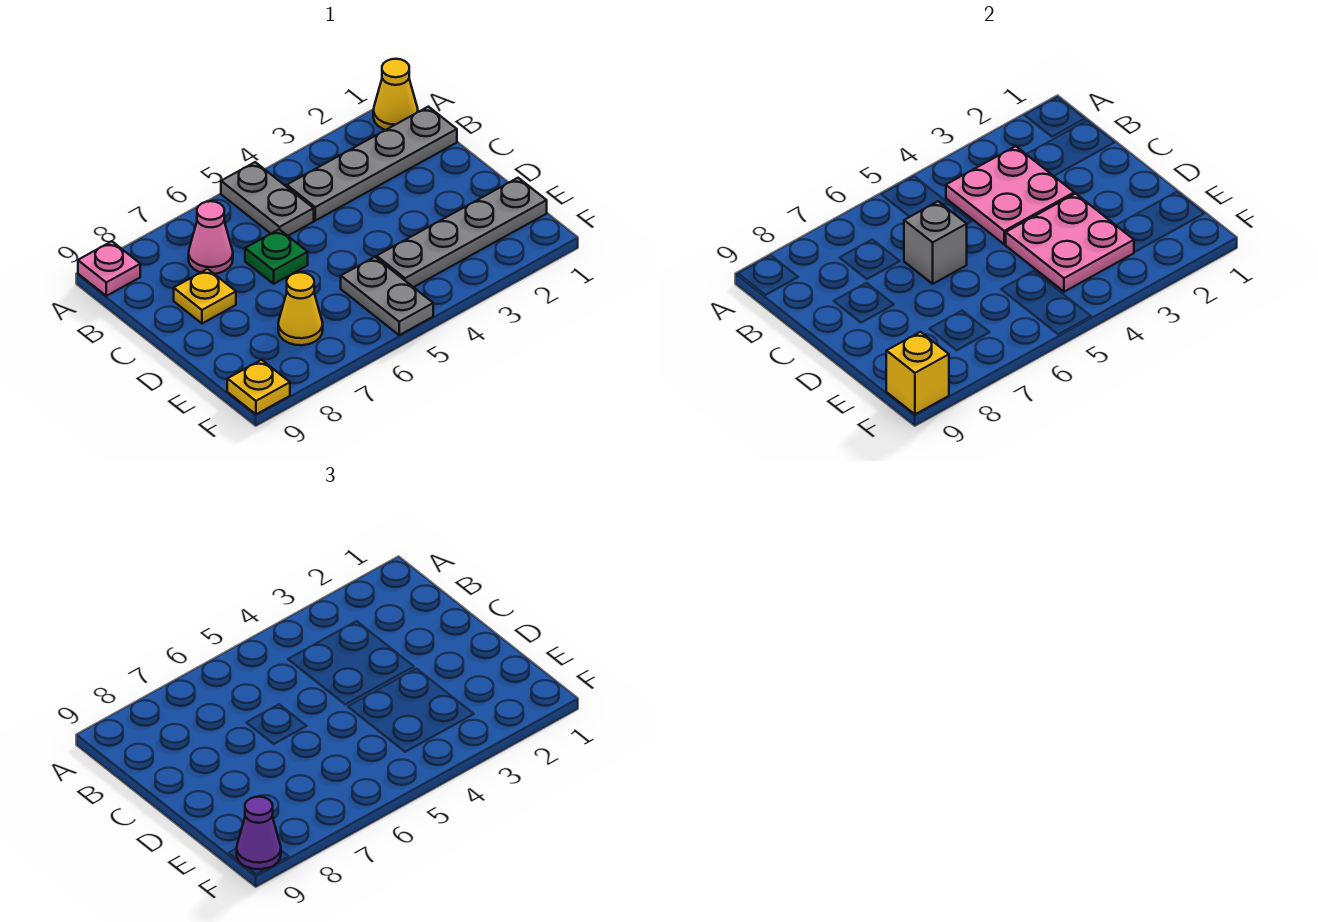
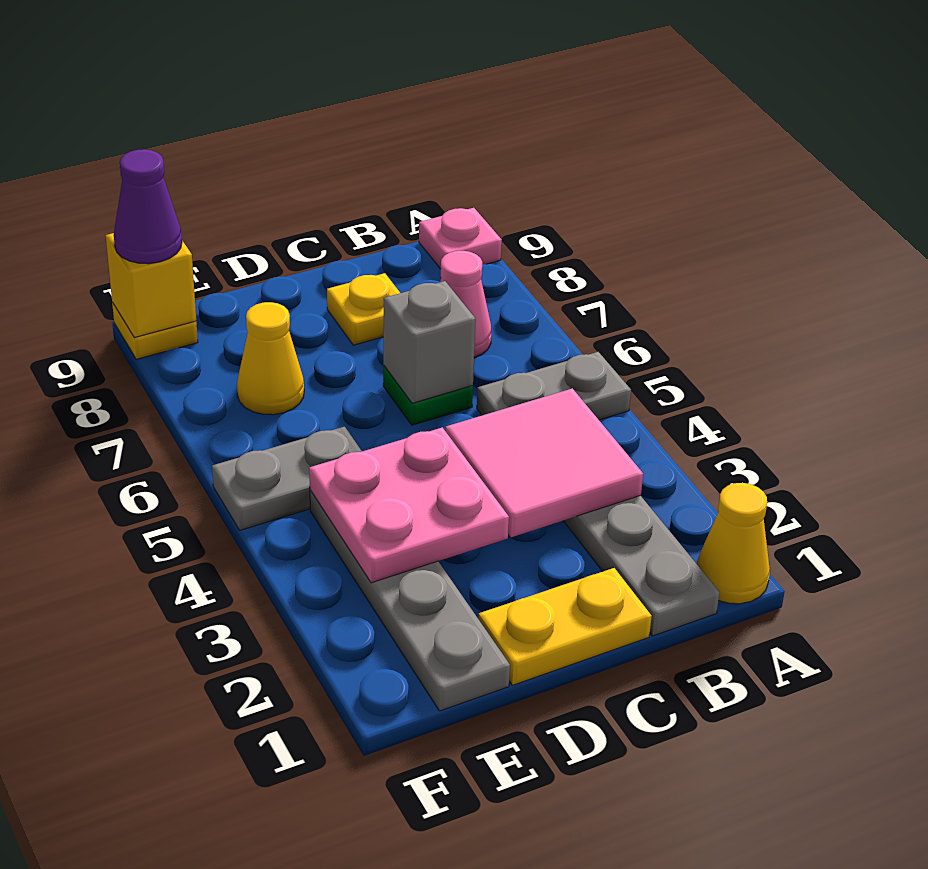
pink 2x2 plate [946,146,1074,244] -> pink 2x2 tile [446,388,643,537]
none -> yellow 1x2 plate [478,568,652,685]

